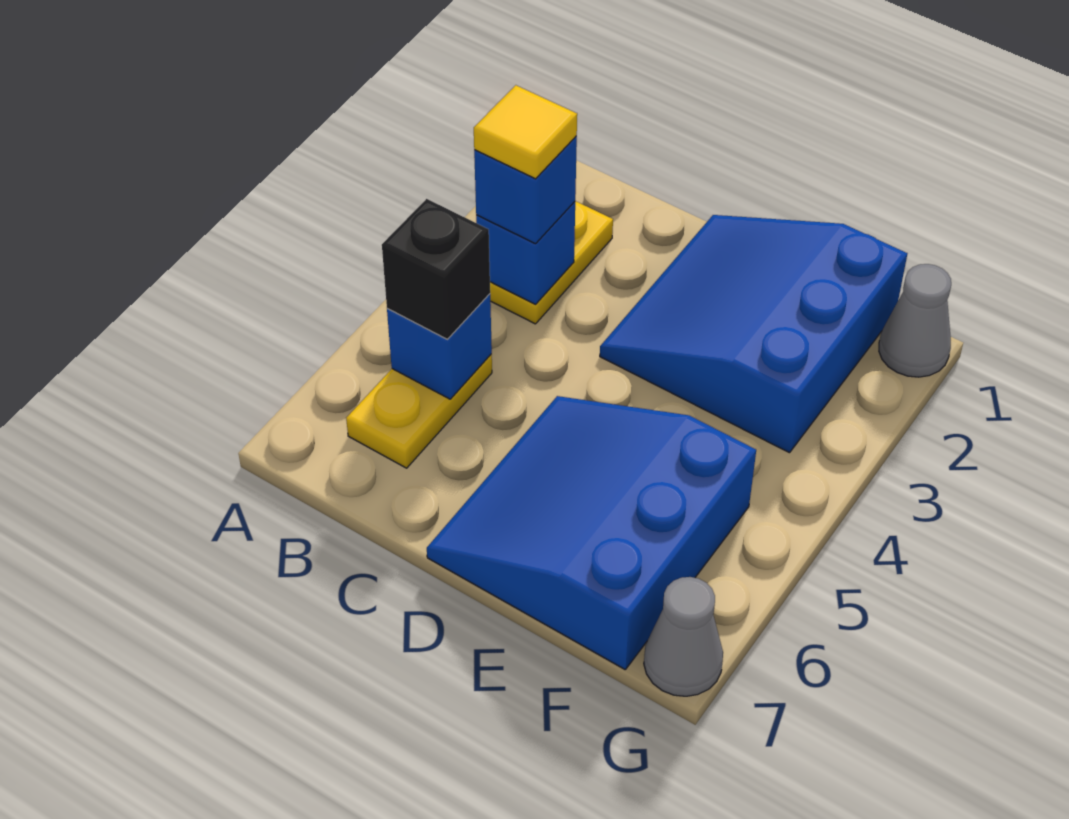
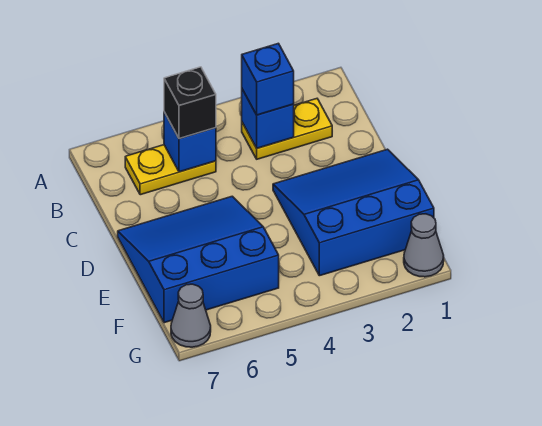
yellow 1x1 tile [474,85,577,179] -> none

